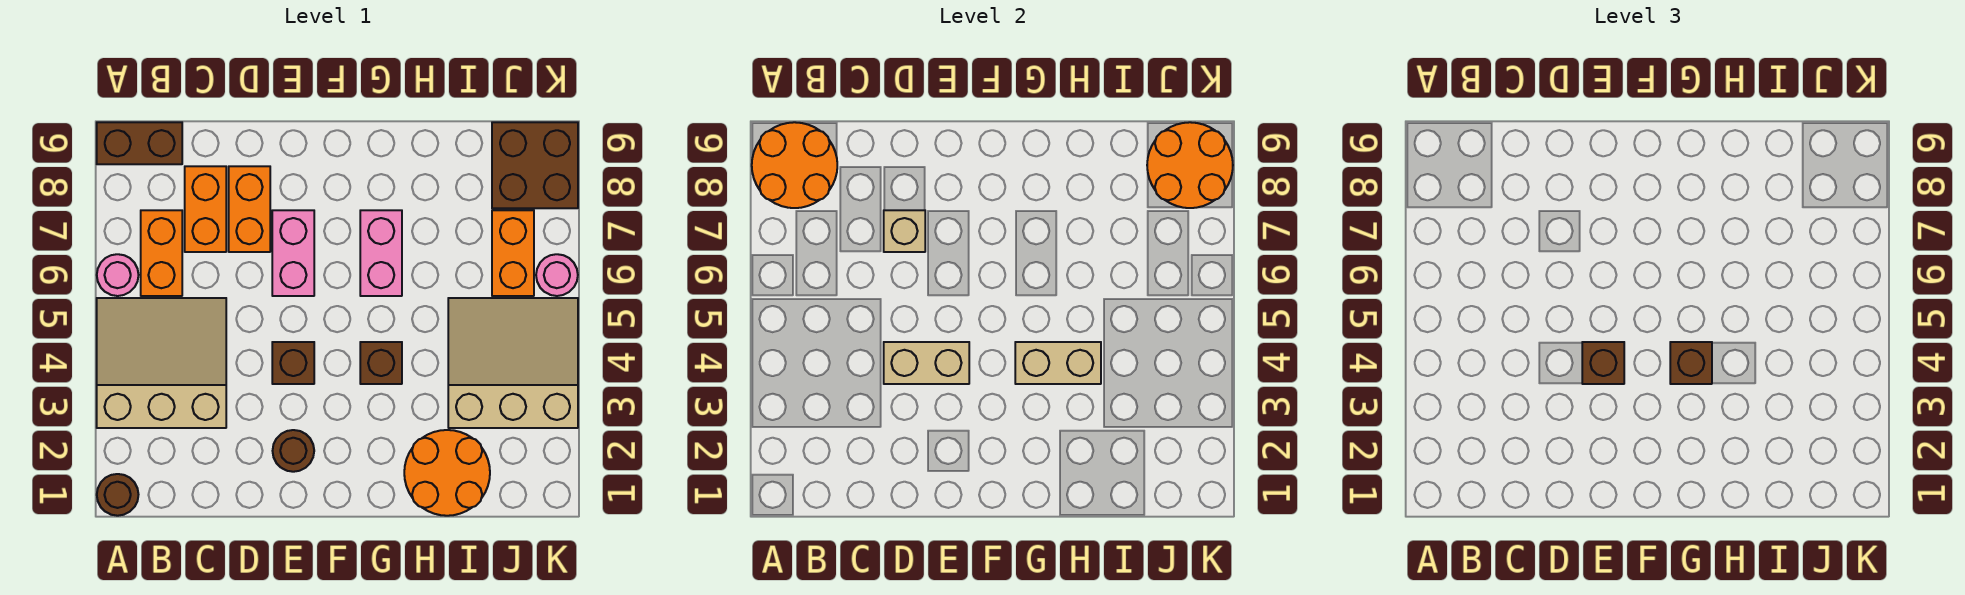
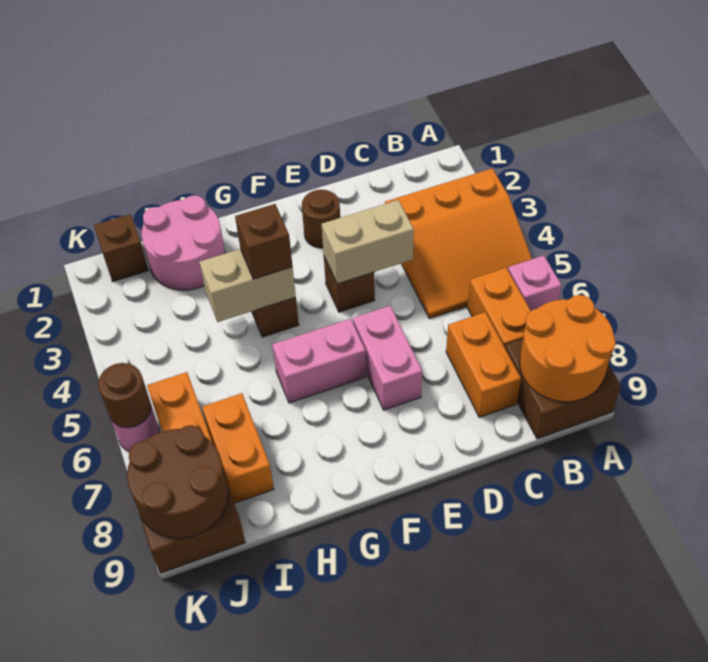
brown 1x1 round brick [97,474,139,516] -> brown 1x1 round brick moved to [98,363,151,428]
tan 3x3 slope [97,298,226,428] -> orange 3x3 slope [385,169,532,319]
pink 1x1 round brick [97,254,138,296] -> pink 1x1 brick [508,256,562,311]
brown 1x2 brick [97,122,182,164] -> brown 2x2 brick [505,339,621,439]
orange 1x2 brick [229,166,270,252] -> orange 1x2 brick moved to [202,393,274,503]
tan 1x1 brick [884,210,925,252] -> none
brown 1x1 brick [1582,342,1624,384] -> brown 1x1 brick moved to [94,214,148,282]
pink 1x2 brick [360,210,402,296] -> pink 1x2 brick turned to [272,319,366,403]
orange 2x2 round brick [404,430,490,516] -> pink 2x2 round brick [142,195,225,290]
tan 3x3 slope [448,298,578,428] -> none
orange 2x2 round brick [1147,122,1233,208] -> brown 2x2 round brick [127,425,228,538]

